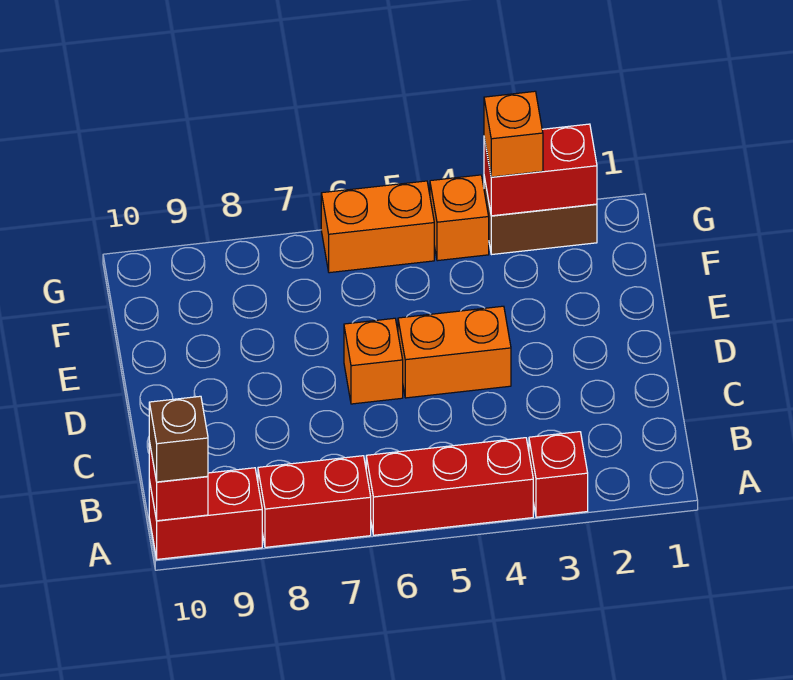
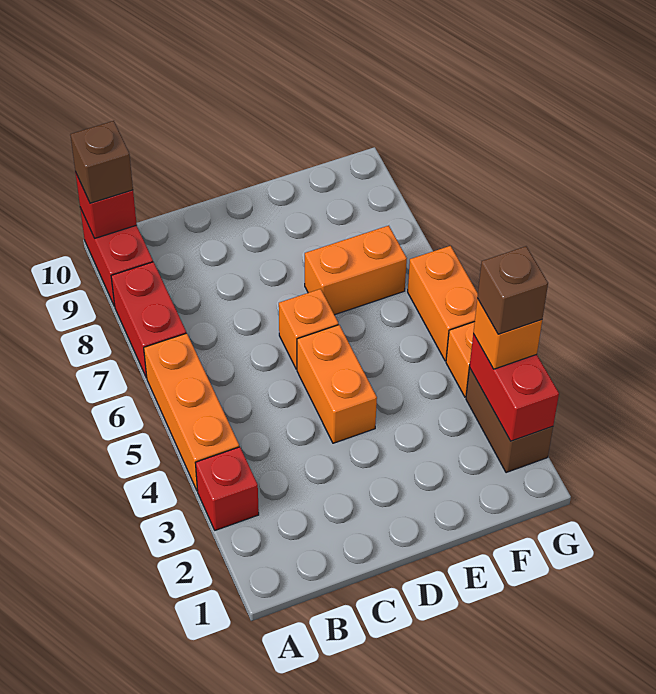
red 1x3 brick [366,438,533,535] -> orange 1x3 brick [144,333,239,491]
none -> orange 1x2 brick [305,226,407,315]
none -> brown 1x1 brick [477,246,548,334]

